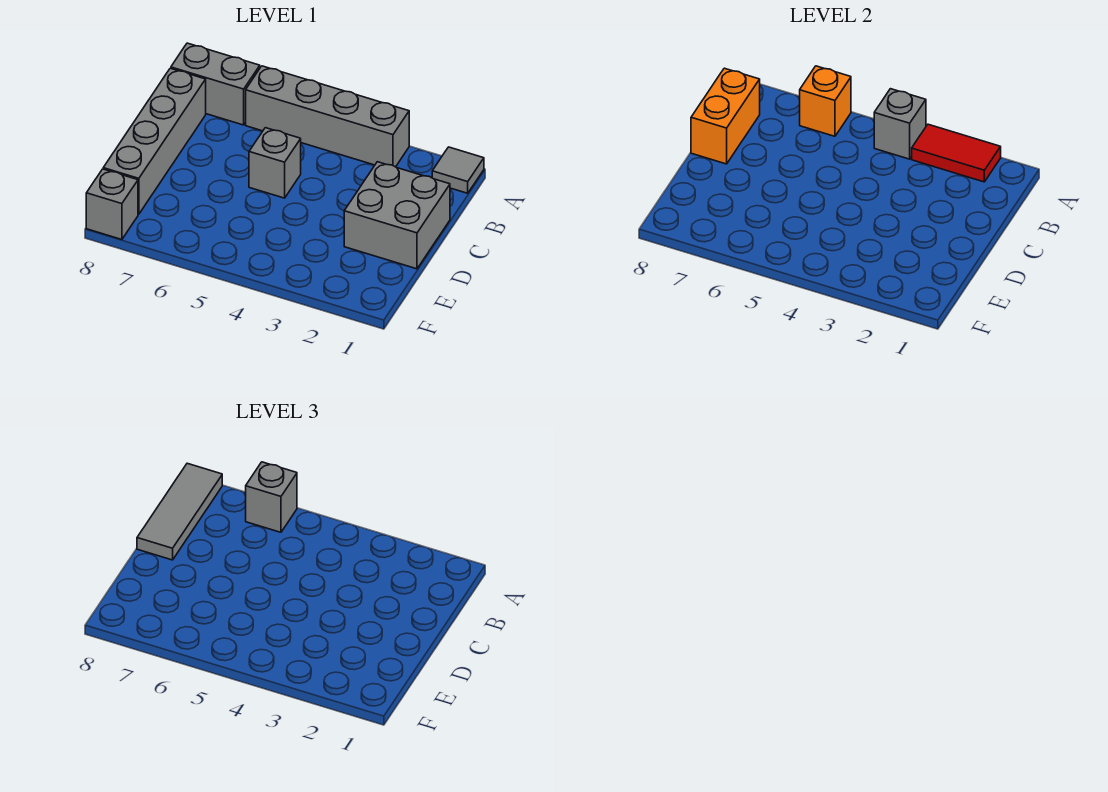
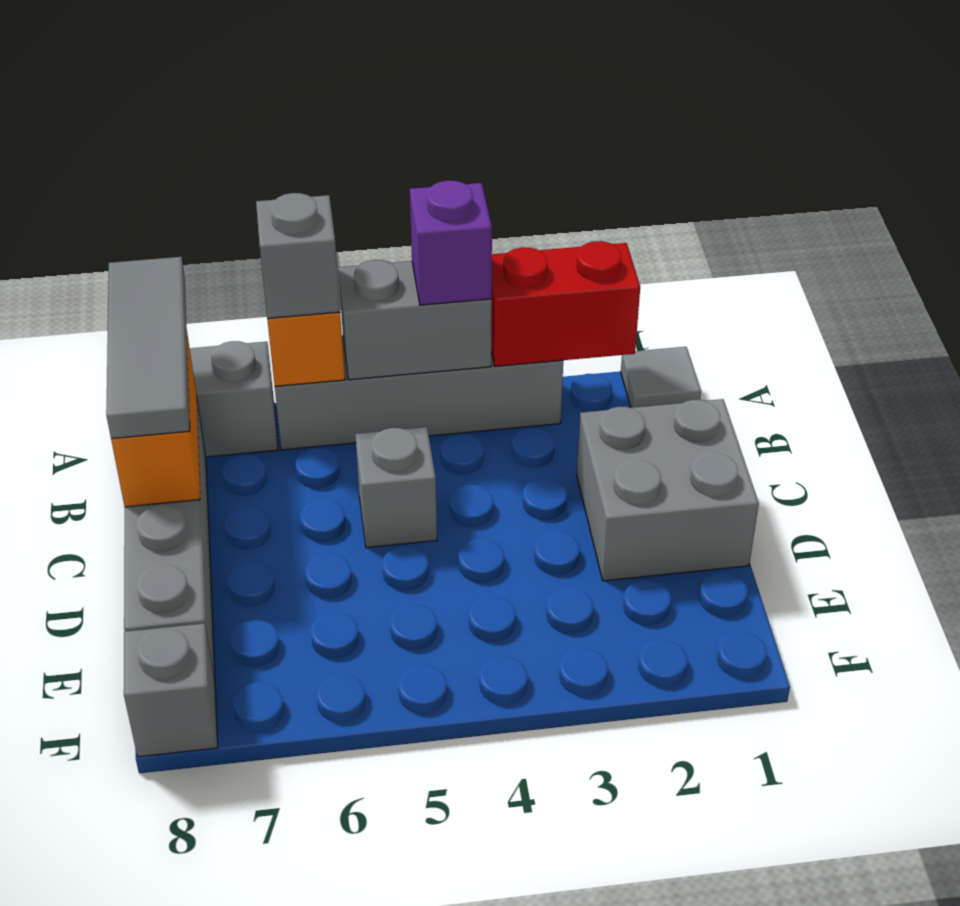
red 1x2 tile [912,124,1001,182] -> red 1x2 brick [491,241,640,366]
grey 1x1 brick [874,89,926,159] -> grey 1x2 brick [338,260,492,380]
none -> purple 1x1 brick [410,180,492,305]

